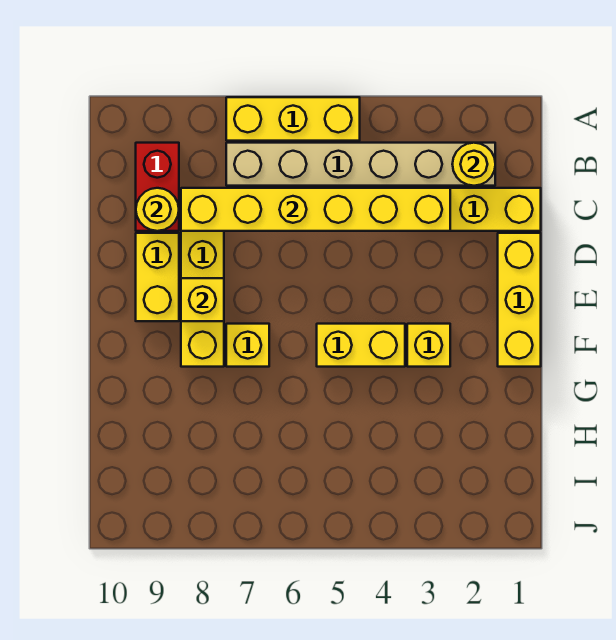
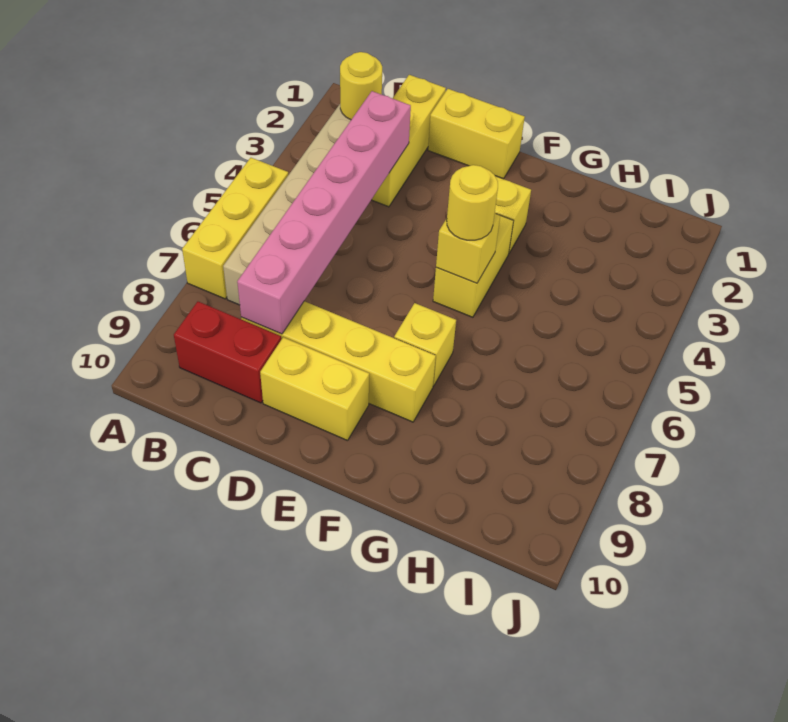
yellow 1x6 brick [181,188,450,231] -> pink 1x6 brick [237,91,411,334]
yellow 1x1 round brick [136,188,179,231] -> yellow 1x1 round brick moved to [447,165,498,240]
yellow 1x3 brick [498,233,541,367] -> yellow 1x2 brick [428,89,525,179]
yellow 1x1 brick [181,278,224,321] -> yellow 1x1 brick moved to [436,214,500,283]

